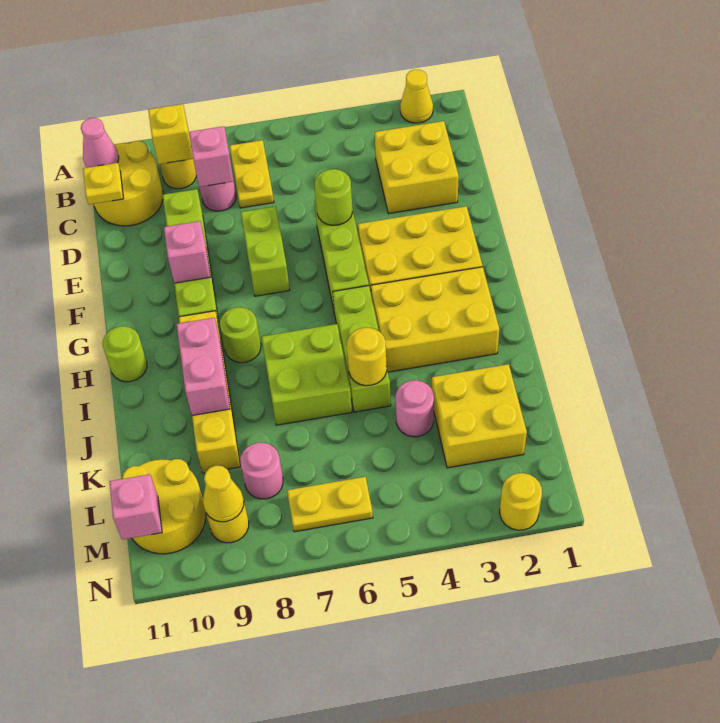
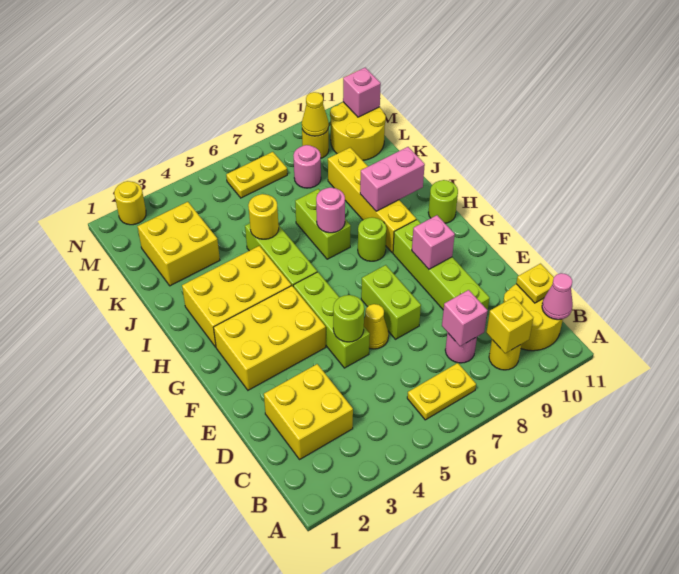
yellow 1x1 cone [400,70,433,123] -> yellow 1x1 cone moved to [364,304,389,349]
yellow 1x2 plate [230,140,274,208] -> yellow 1x2 plate turned to [407,363,476,420]
lime 2x2 brick [262,324,352,425] -> lime 1x2 brick [295,189,351,259]
pink 1x2 brick [177,318,230,415] -> pink 1x2 brick turned to [360,147,425,211]
pink 1x1 round brick [396,380,434,437] -> pink 1x1 round brick moved to [316,187,345,233]

